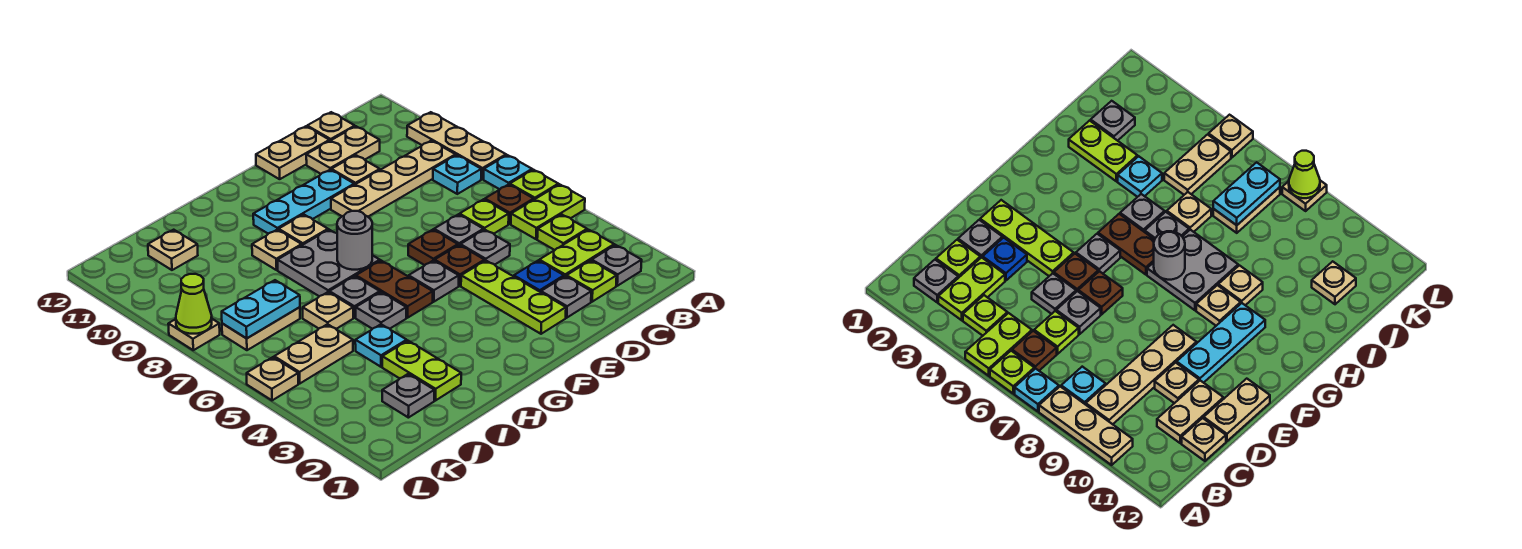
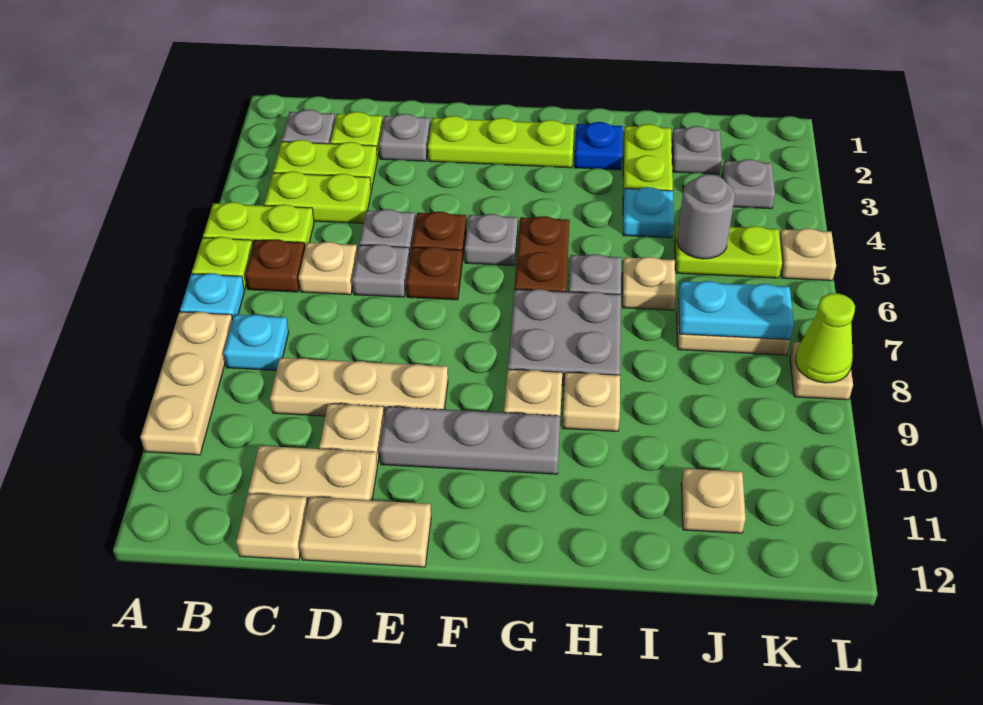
lime 1x1 plate [537,214,587,250] -> lime 1x2 plate [264,171,371,223]
tan 1x4 plate [331,141,456,217] -> tan 1x3 plate [270,358,448,417]
lime 1x1 plate [460,199,509,234] -> tan 1x1 plate [299,242,357,295]
blue 1x1 plate [514,261,564,292] -> blue 1x1 plate moved to [574,122,623,170]
lime 1x3 plate [461,261,566,334] -> lime 1x3 plate turned to [428,116,574,168]
cyan 1x3 plate [253,170,354,234] -> grey 1x3 plate [379,407,560,474]
grey 1x1 round brick [337,211,372,270] -> grey 1x1 round brick moved to [677,174,735,259]
grey 1x1 plate [356,292,406,329] -> grey 1x1 plate moved to [722,159,775,209]
tan 1x2 plate [274,324,353,383] -> lime 1x2 plate [674,225,782,278]

